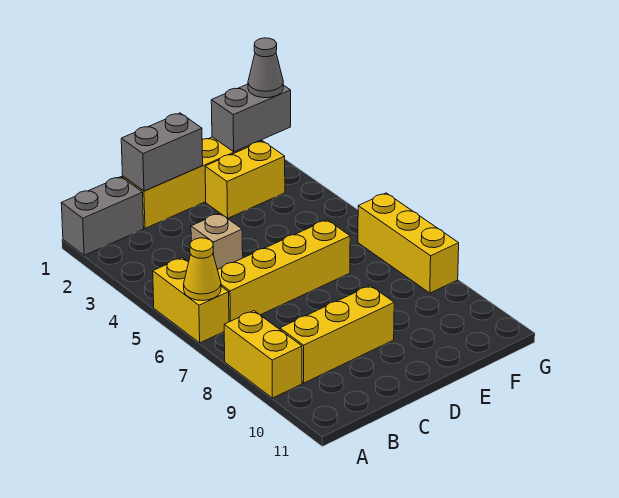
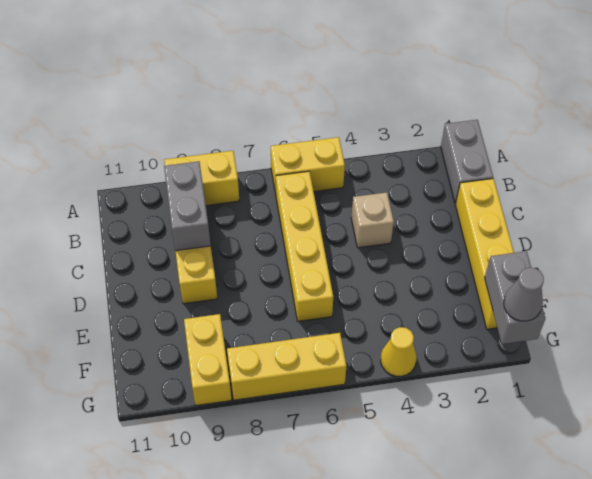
yellow 1x1 cone [184,238,221,301] -> yellow 1x1 cone moved to [381,327,417,376]
grey 1x2 brick [121,113,203,191] -> grey 1x2 brick moved to [164,161,211,251]
yellow 1x2 brick [205,141,285,218] -> yellow 1x2 brick moved to [184,314,232,406]

